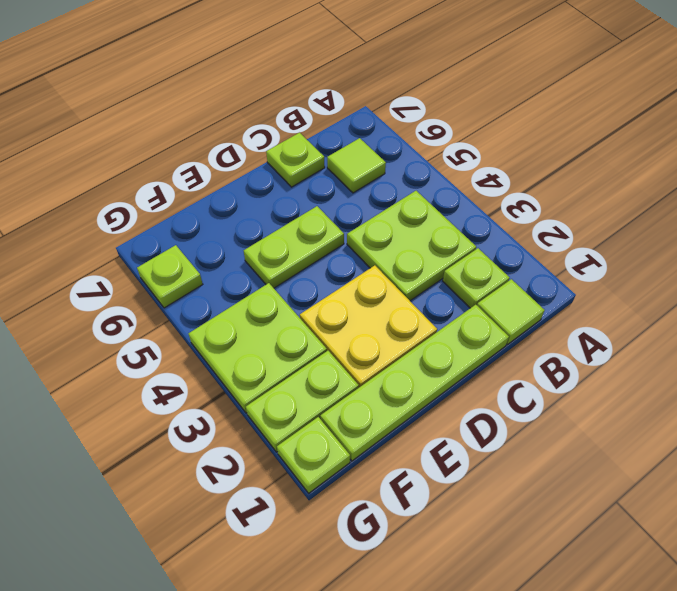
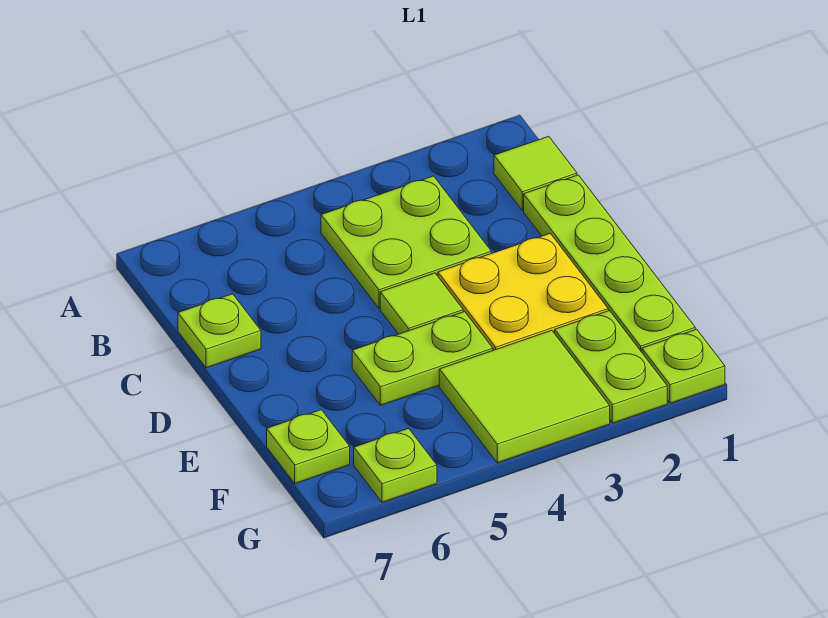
lime 1x1 plate [443,248,510,308] -> lime 1x1 plate moved to [267,410,350,484]
lime 1x1 tile [327,138,386,193] -> lime 1x1 tile moved to [380,273,463,334]
lime 1x2 plate [244,206,344,288] -> lime 1x2 plate turned to [352,312,493,405]
lime 2x2 plate [188,283,327,413] -> lime 2x2 tile [439,330,610,463]

